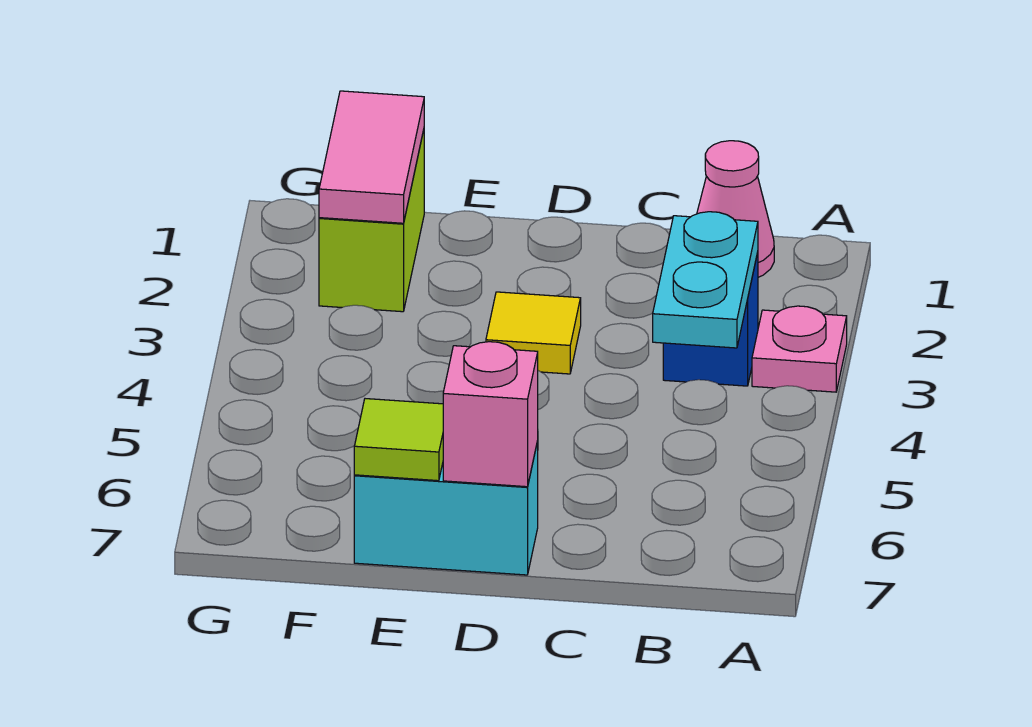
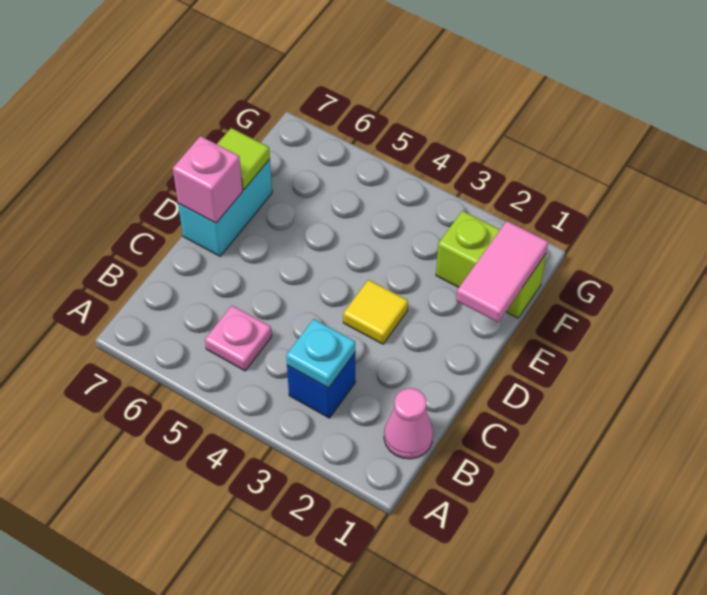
pink 1x1 plate [752,306,847,392] -> pink 1x1 plate moved to [205,305,272,371]
cyan 1x2 plate [653,212,758,348] -> cyan 1x1 plate [286,319,355,388]
pink 1x2 tile [319,91,424,223] -> pink 1x2 tile turned to [456,221,548,322]

